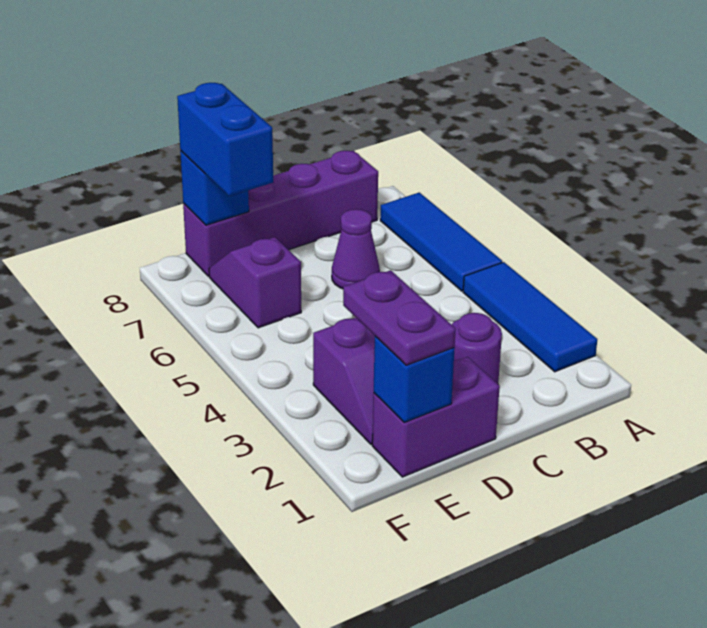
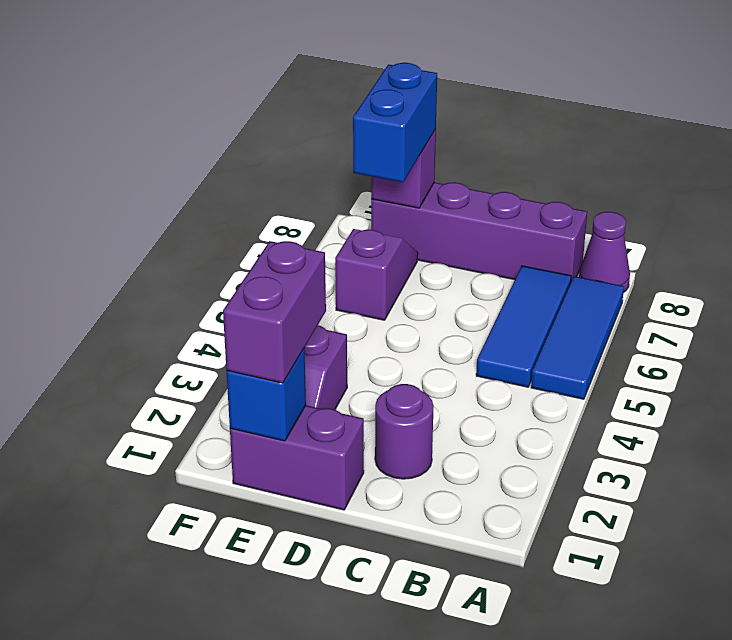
blue 1x3 tile [463,262,597,372] -> blue 1x3 tile moved to [476,266,571,387]
purple 1x1 cone [332,209,380,289] -> purple 1x1 cone moved to [579,212,630,293]
purple 1x2 plate [343,270,456,365] -> purple 1x2 brick [223,241,326,383]
blue 1x1 brick [180,151,249,225] -> purple 1x1 brick [371,129,436,208]

